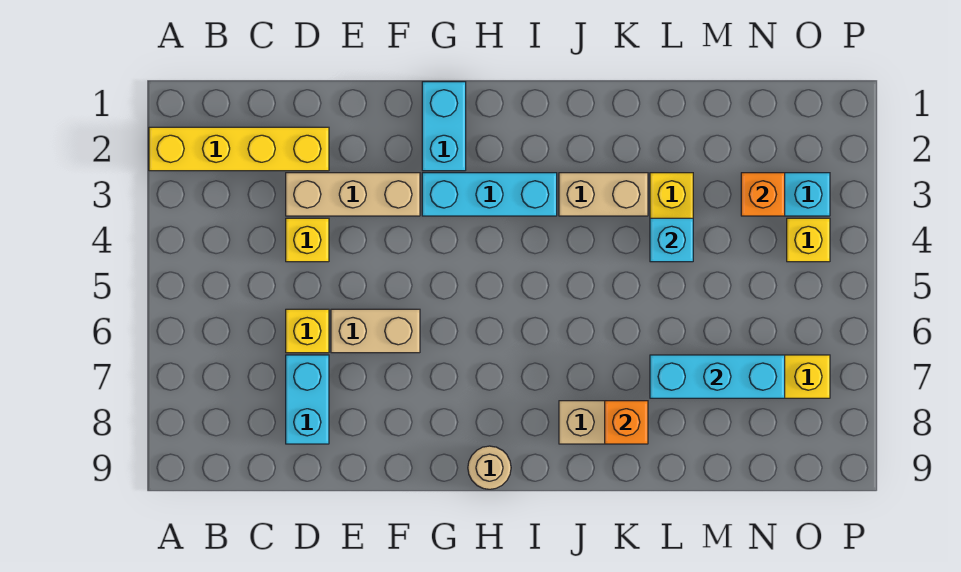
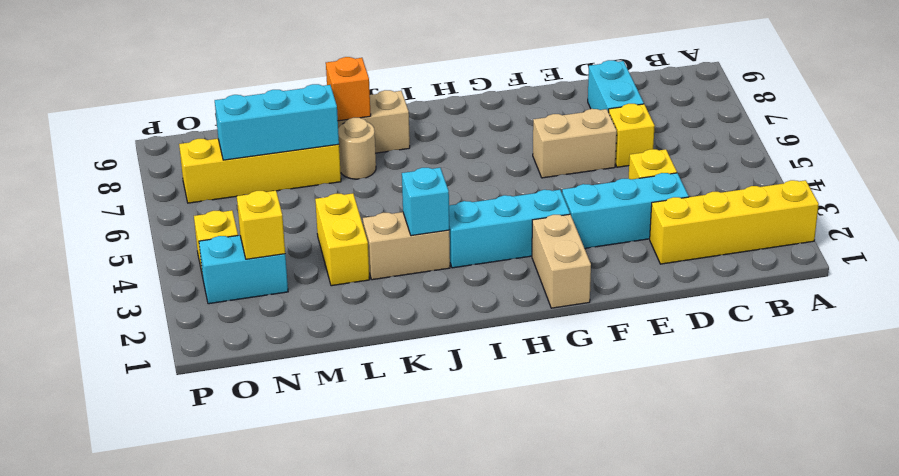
tan 1x3 brick [286,173,420,216] -> cyan 1x3 brick [562,173,689,248]
cyan 1x2 brick [422,82,466,171] -> tan 1x2 brick [532,214,591,308]
tan 1x1 round brick [468,446,511,489] -> tan 1x1 round brick moved to [338,118,376,179]
cyan 1x1 brick [650,218,693,262] -> cyan 1x1 brick moved to [402,168,449,236]
orange 1x1 brick [741,173,785,216] -> yellow 1x1 brick [237,191,285,259]

